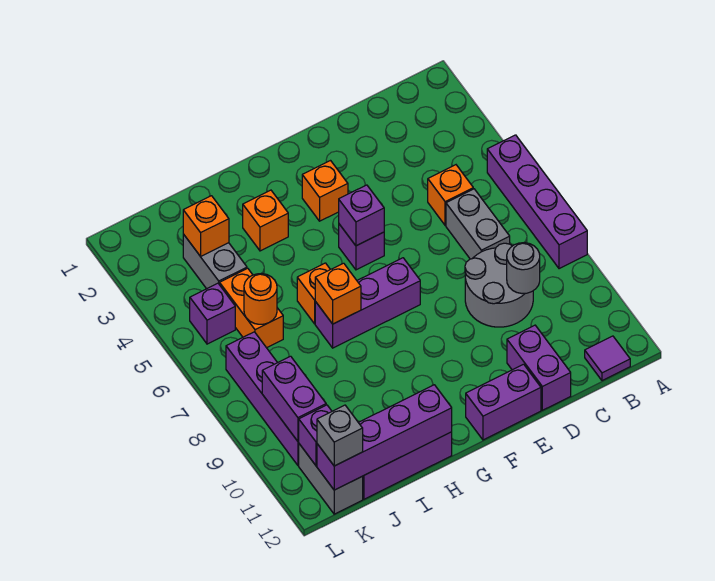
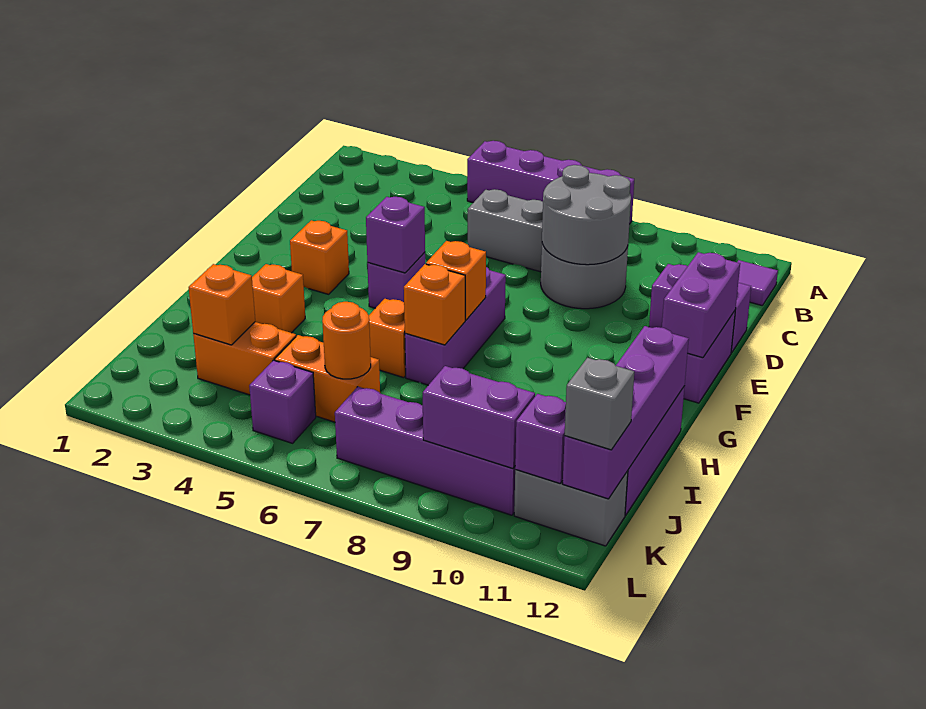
orange 1x1 brick [428,165,473,225] -> orange 1x1 brick moved to [426,241,486,320]
grey 1x1 round brick [507,243,540,294] -> grey 2x2 round brick [542,165,631,265]
none -> purple 1x2 brick [662,252,740,358]
grey 1x2 brick [183,234,247,289] -> orange 1x2 brick [193,322,296,395]

